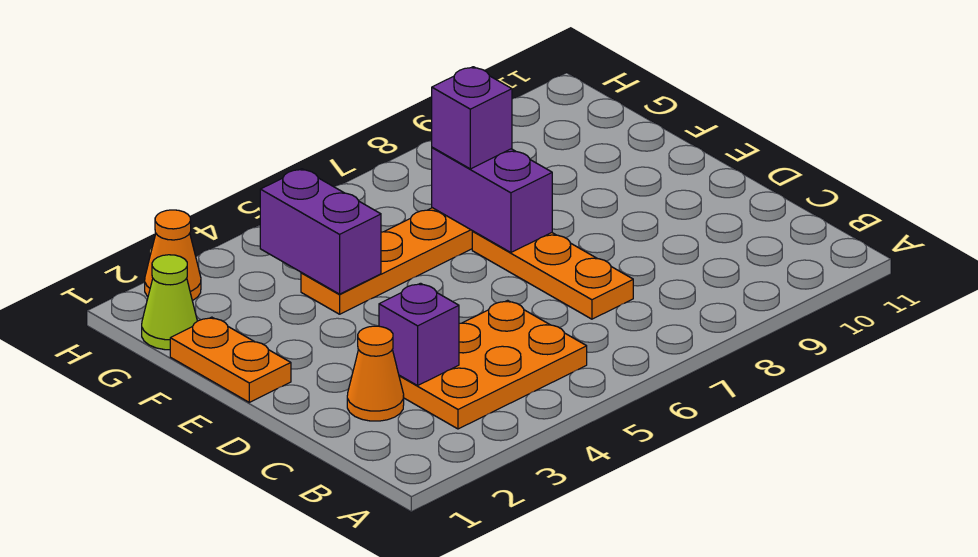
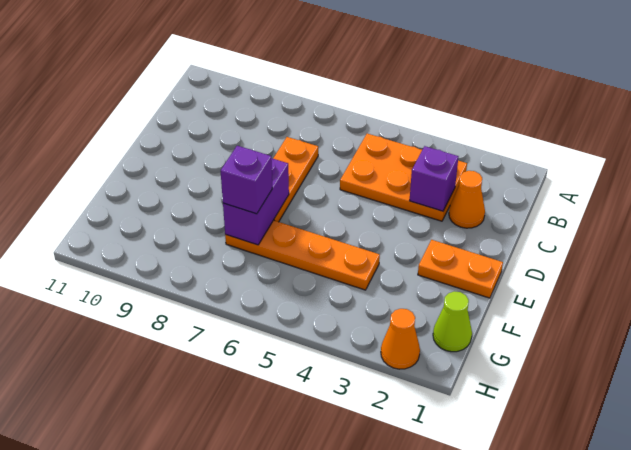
orange 1x2 plate [170,317,291,402] -> orange 1x2 plate turned to [418,240,503,298]
purple 1x2 brick [260,169,381,294] -> none

